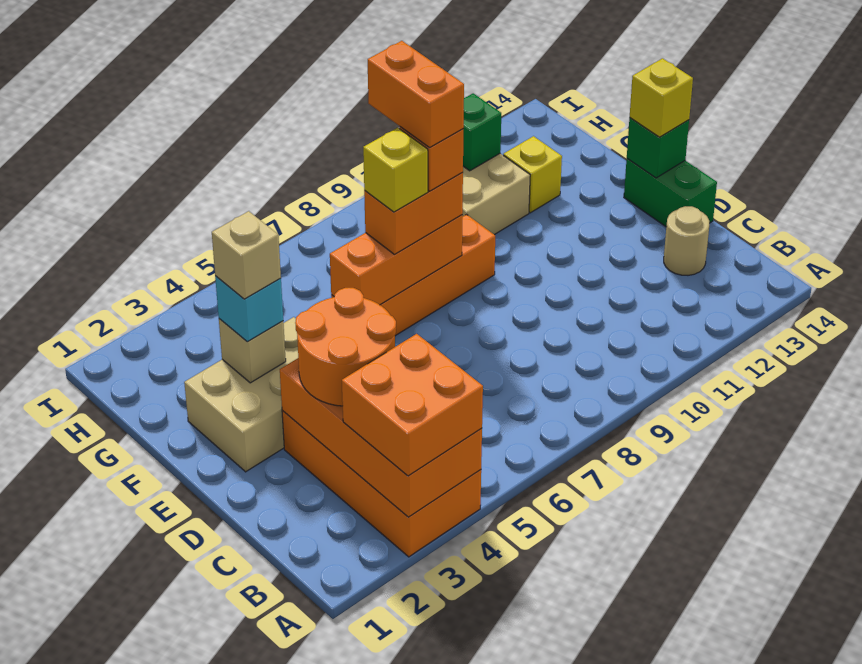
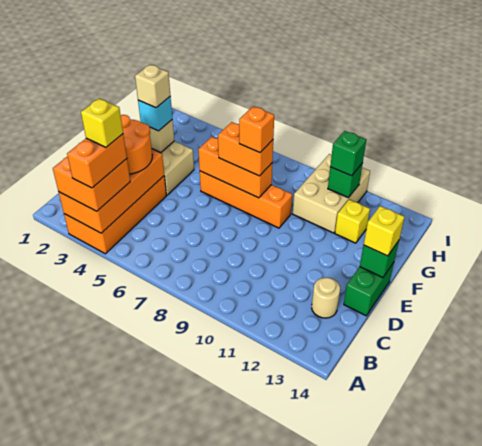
yellow 1x1 brick [363,128,428,212] -> yellow 1x1 brick moved to [81,98,123,147]
orange 1x2 brick [368,41,464,148] -> orange 1x2 brick moved to [67,134,127,188]
none -> green 1x1 brick [330,131,366,176]

